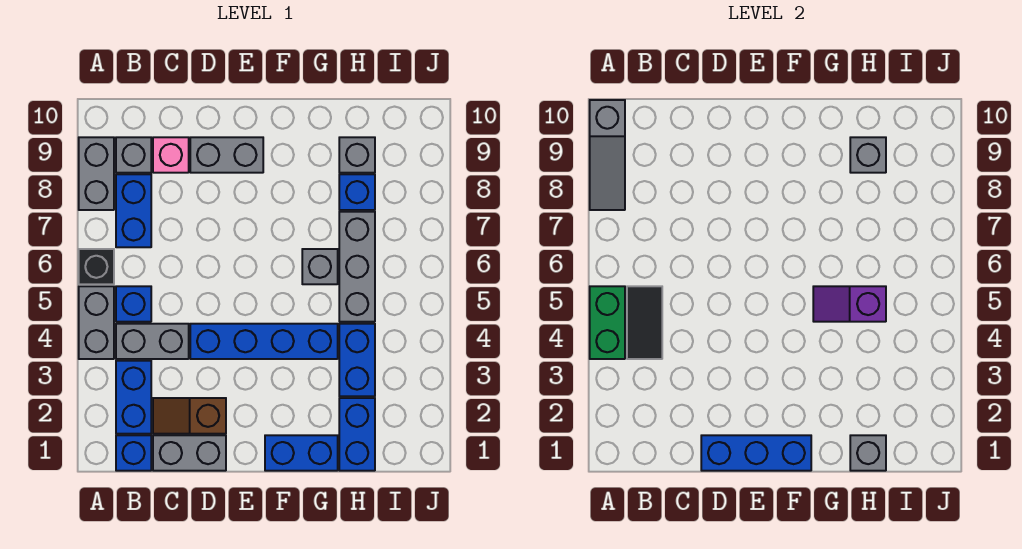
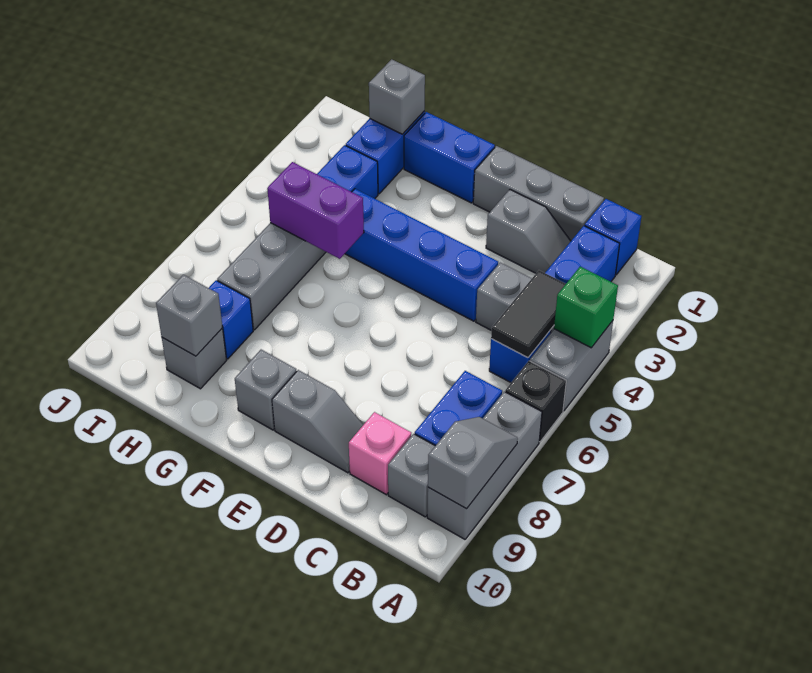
green 1x2 brick [590,286,625,359] -> green 1x1 brick [554,267,618,348]
grey 1x2 brick [79,137,114,210] -> grey 1x3 brick [427,392,542,539]
grey 1x3 slope [590,100,625,210] -> grey 1x2 slope [428,417,518,509]
grey 1x2 brick [153,435,226,471] -> grey 1x3 brick [473,146,604,241]
brown 1x2 slope [153,398,226,434] -> grey 1x2 slope [486,190,571,273]
blue 1x3 brick [701,435,811,471] -> none
grey 1x2 brick [190,137,263,173] -> grey 1x2 slope [272,370,363,473]
purple 1x2 slope [813,286,886,322] -> purple 1x2 brick [267,162,364,259]
grey 1x1 brick [302,249,338,284] -> grey 1x1 brick moved to [235,350,297,430]

